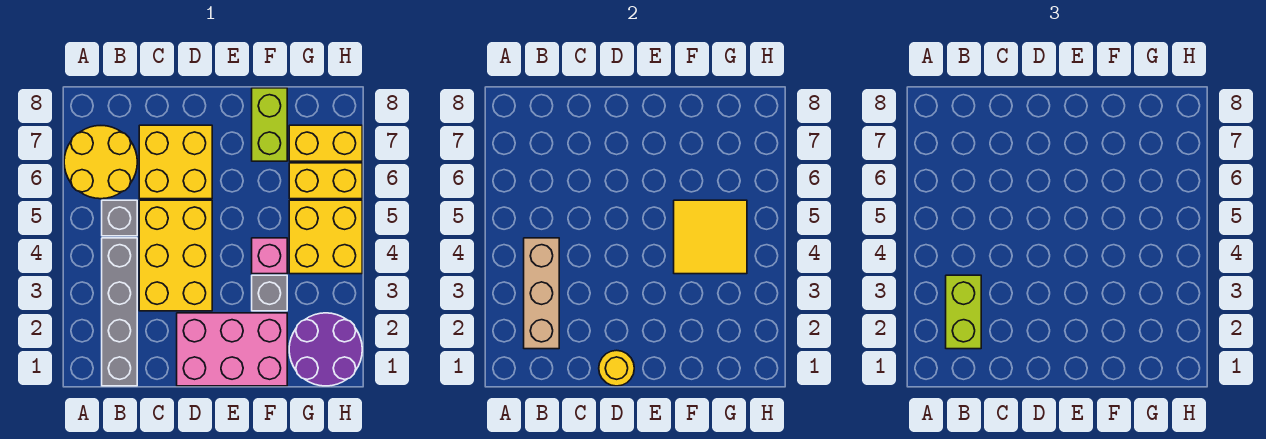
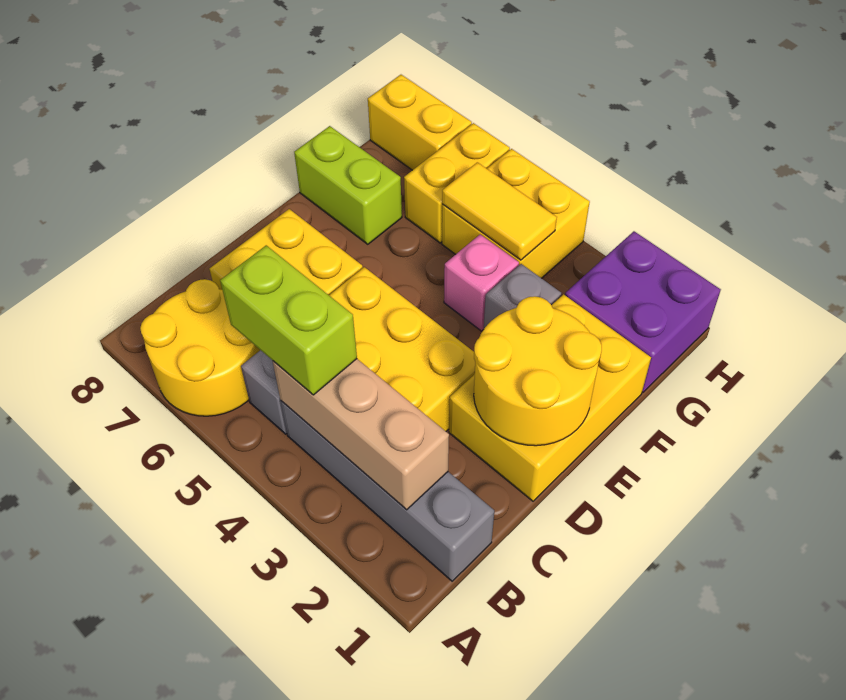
lime 1x2 brick [946,275,981,349] -> lime 1x2 brick moved to [220,245,357,395]
pink 2x3 brick [177,313,287,386] -> yellow 2x3 brick [449,294,651,501]
yellow 1x1 round brick [599,350,634,386] -> yellow 2x2 round brick [474,296,602,446]
yellow 2x2 tile [674,200,747,274] -> yellow 1x2 tile [442,162,557,260]
purple 2x2 round brick [289,313,362,386] -> purple 2x2 brick [565,231,721,392]
yellow 1x2 brick [289,125,362,161] -> yellow 1x2 brick turned to [368,75,472,170]

